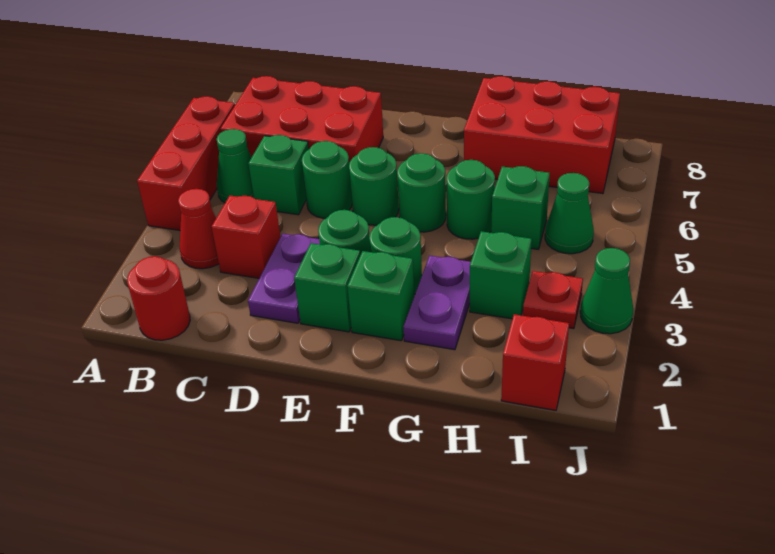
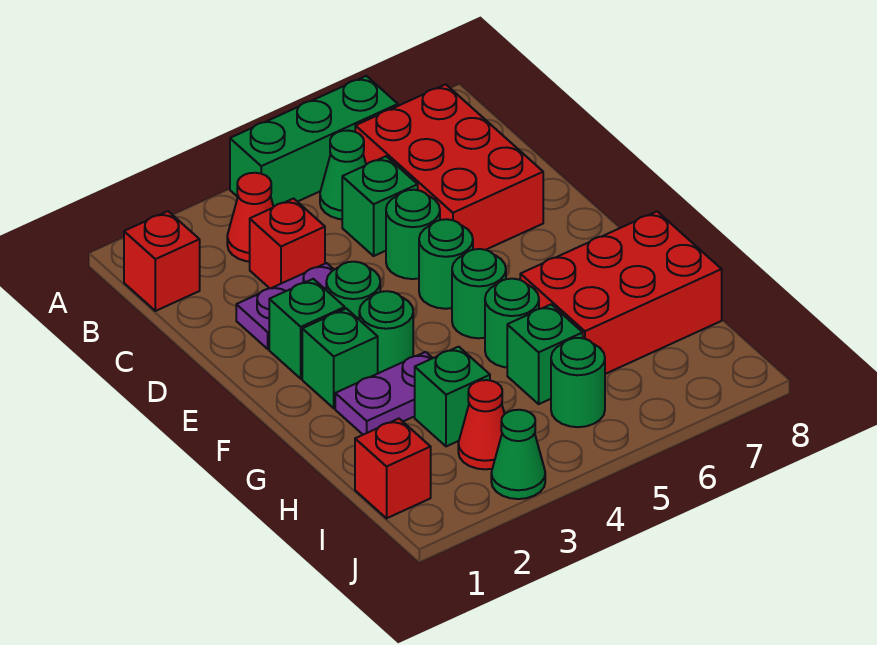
red 1x3 brick [137,96,235,230] -> green 1x3 brick [230,76,398,207]
red 1x1 round brick [127,256,190,340] -> red 1x1 brick [124,211,200,311]
red 2x3 brick [464,76,620,194] -> red 2x3 brick turned to [520,211,722,374]
red 1x1 plate [523,271,583,329] -> red 1x1 cone [458,380,504,469]
green 1x1 cone [545,173,594,254] -> green 1x1 round brick [551,338,605,427]

